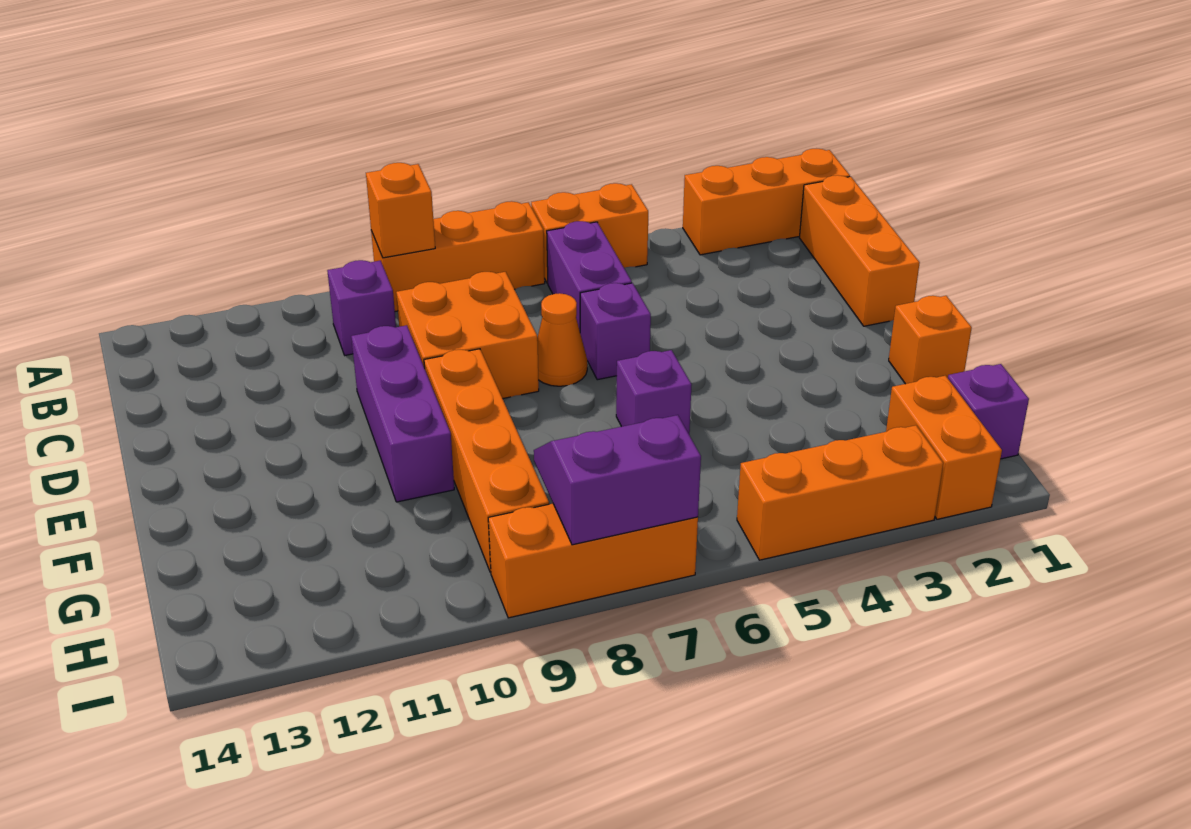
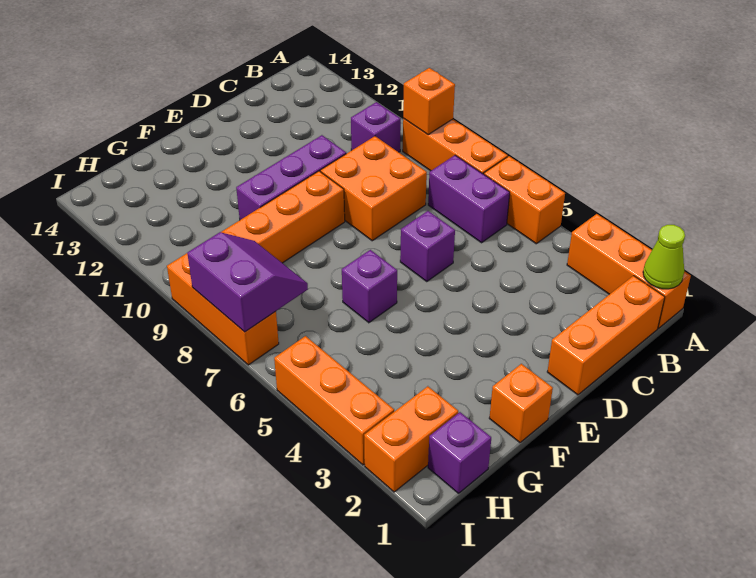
none -> lime 1x1 cone [643,225,685,289]
purple 1x2 brick [547,221,632,330] -> purple 1x2 brick turned to [428,155,510,243]
orange 1x1 cone [537,293,587,386] -> none

